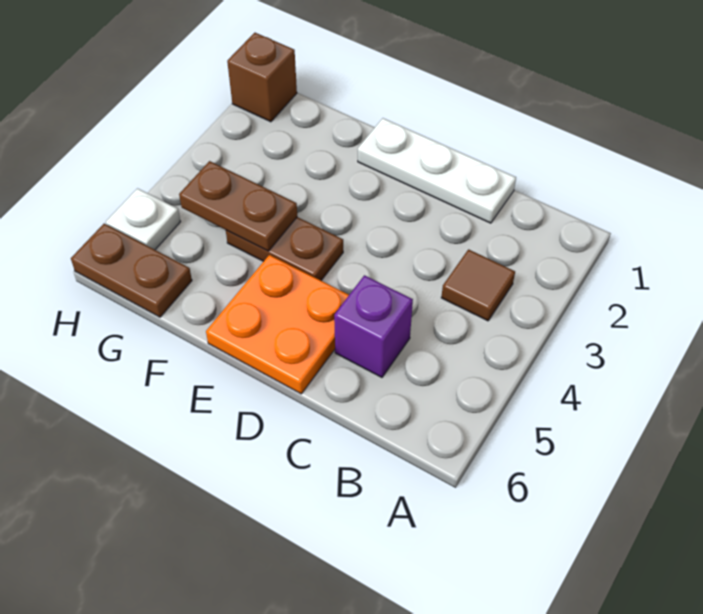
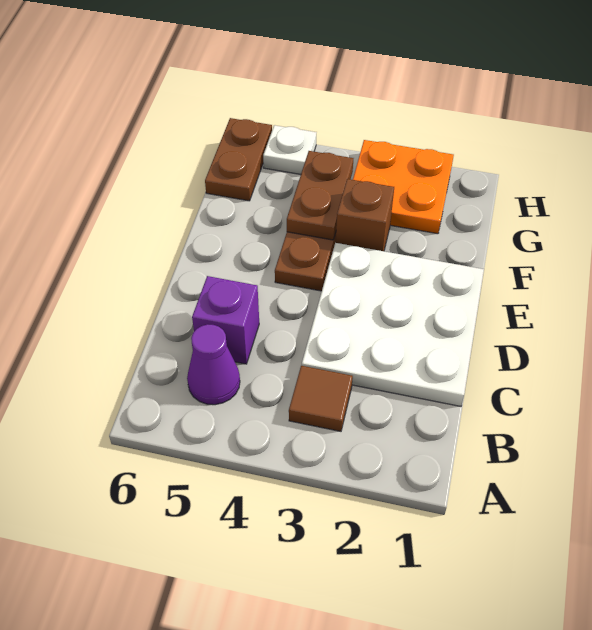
none -> purple 1x1 cone [187,324,240,405]
white 1x3 plate [358,118,516,223] -> white 3x3 plate [302,243,484,406]
orange 2x2 plate [206,255,349,394] -> orange 2x2 plate moved to [353,140,454,234]
brown 1x1 brick [227,33,297,122] -> brown 1x1 brick moved to [336,179,394,251]

